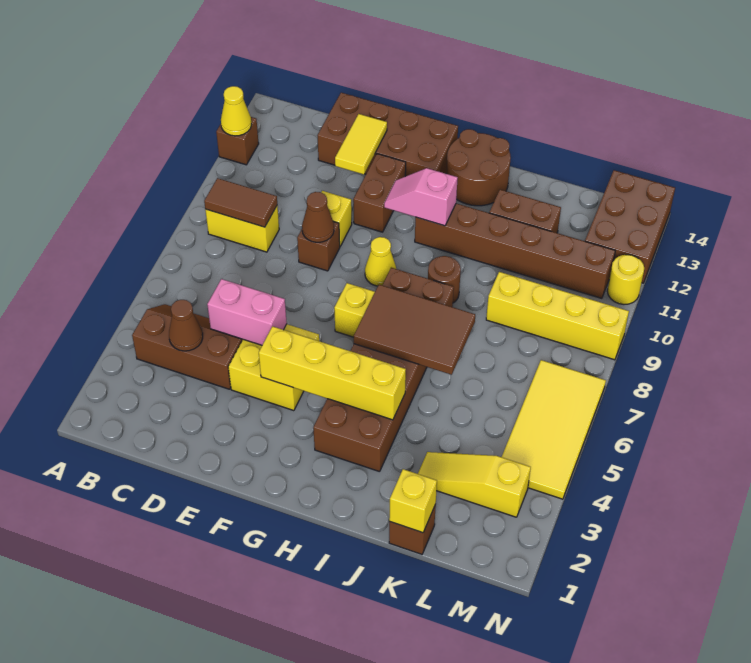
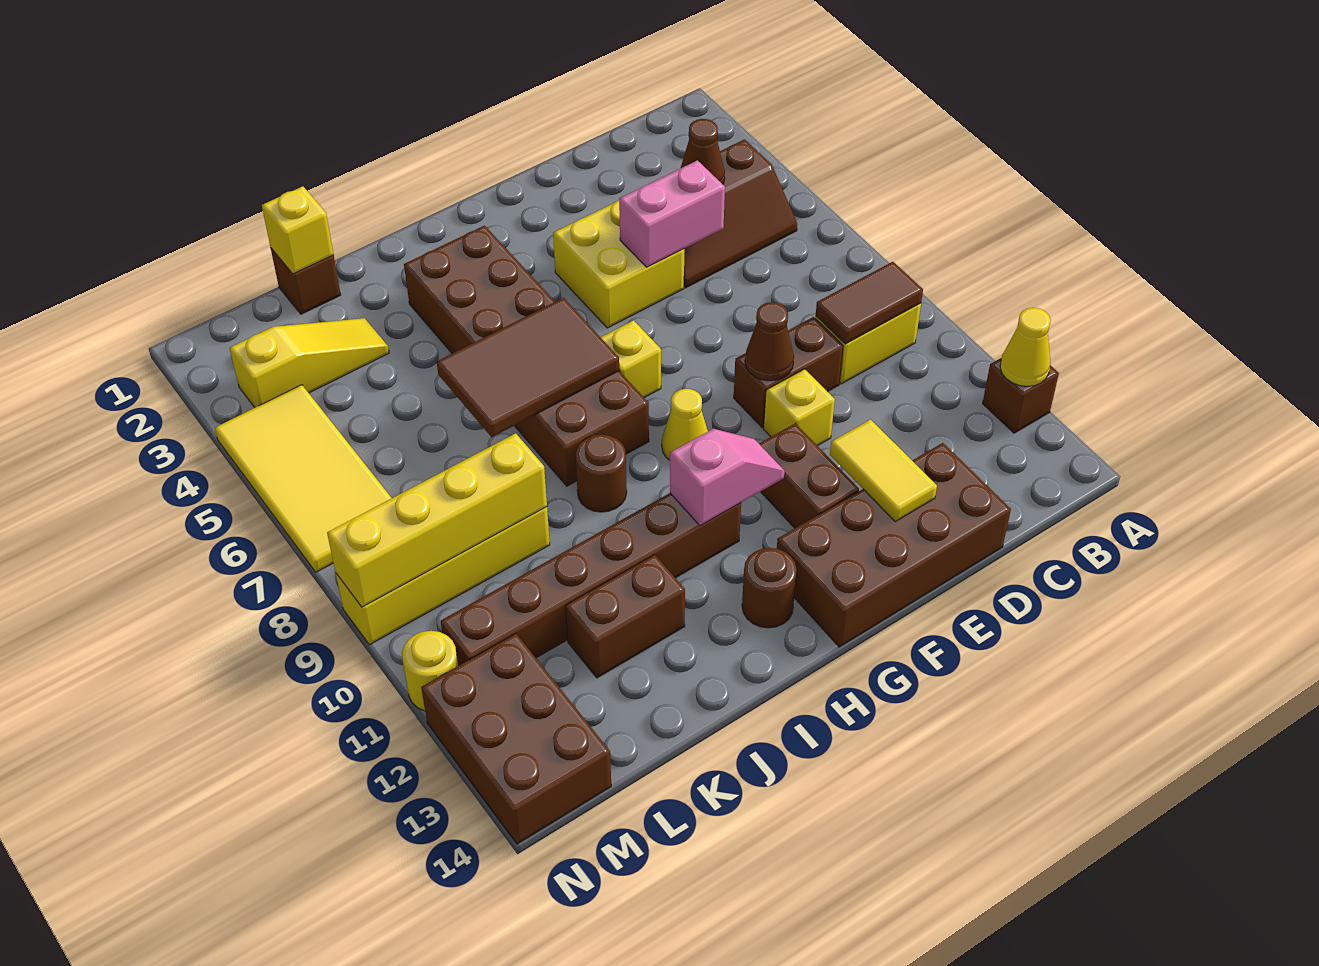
brown 1x1 brick [297,222,340,271] -> brown 1x2 brick [734,317,843,428]
yellow 1x4 brick [259,326,406,420] -> yellow 1x4 brick moved to [327,433,547,607]
brown 2x2 round brick [446,129,511,206] -> brown 1x1 round brick [742,548,797,628]

